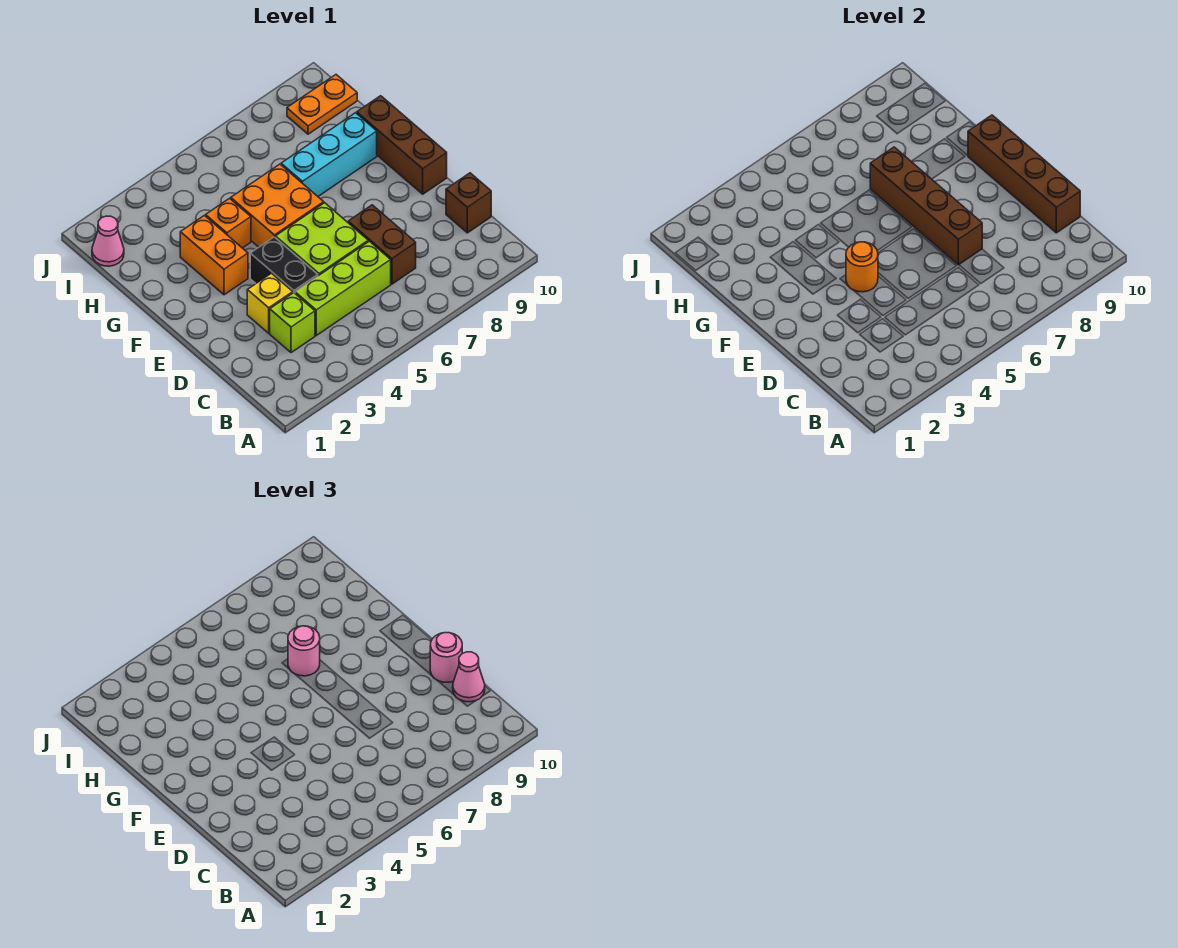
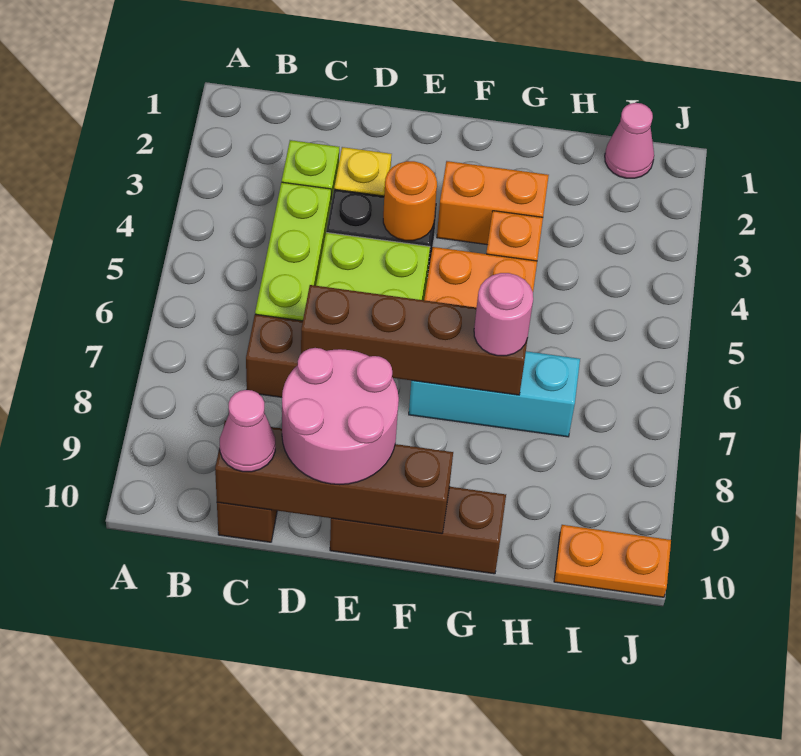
pink 1x1 round brick [430,633,462,682] -> pink 2x2 round brick [282,348,399,485]
cyan 1x3 brick [281,113,377,196] -> cyan 1x3 brick turned to [409,351,580,437]
orange 1x2 plate [287,75,357,134] -> orange 1x2 plate turned to [554,525,671,597]

